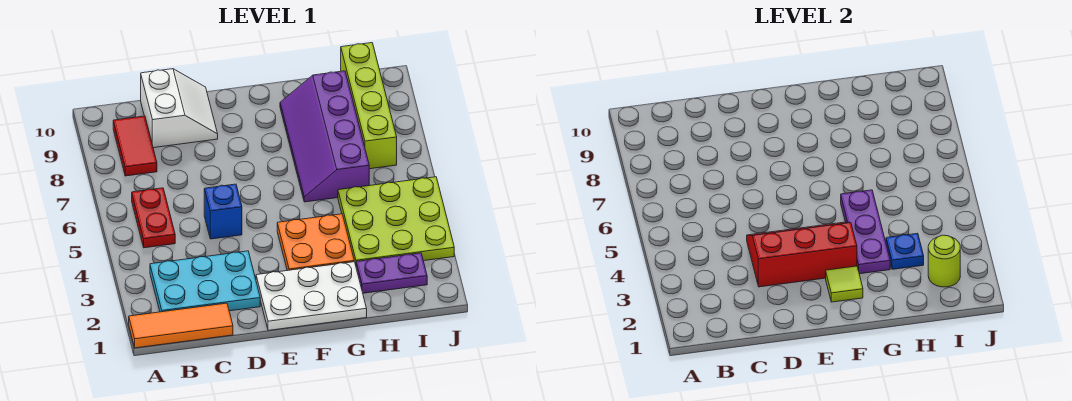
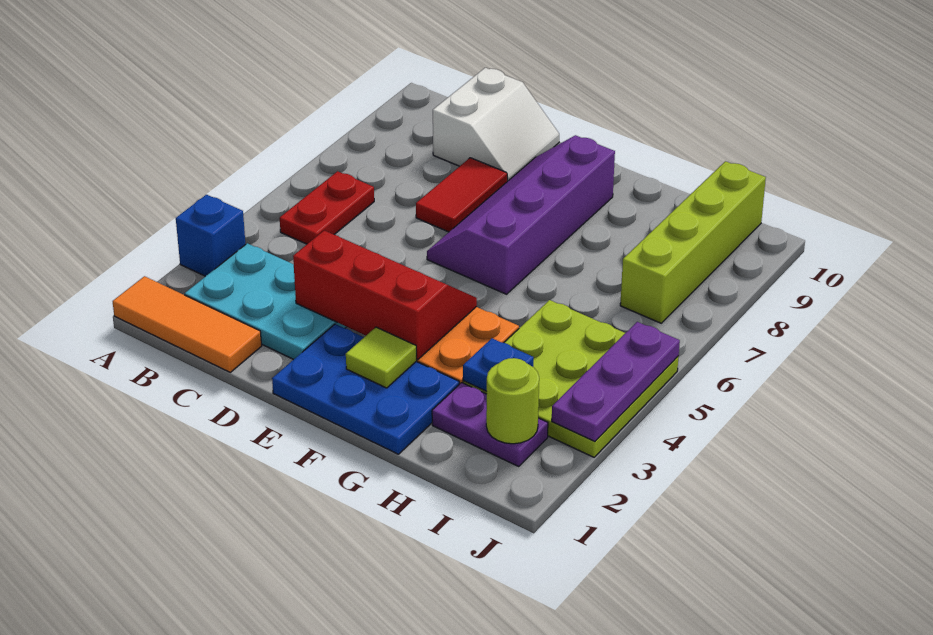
red 1x2 tile [113,116,157,176] -> red 1x2 tile moved to [416,158,507,232]
blue 1x1 brick [204,184,242,239] -> blue 1x1 brick moved to [176,195,246,276]
white 2x3 plate [256,262,367,330] -> blue 2x3 plate [272,324,459,454]
purple 1x3 plate [841,190,890,274] -> purple 1x3 plate moved to [552,322,680,441]
purple 2x4 slope [280,71,369,202] -> purple 2x4 slope moved to [427,135,615,294]

